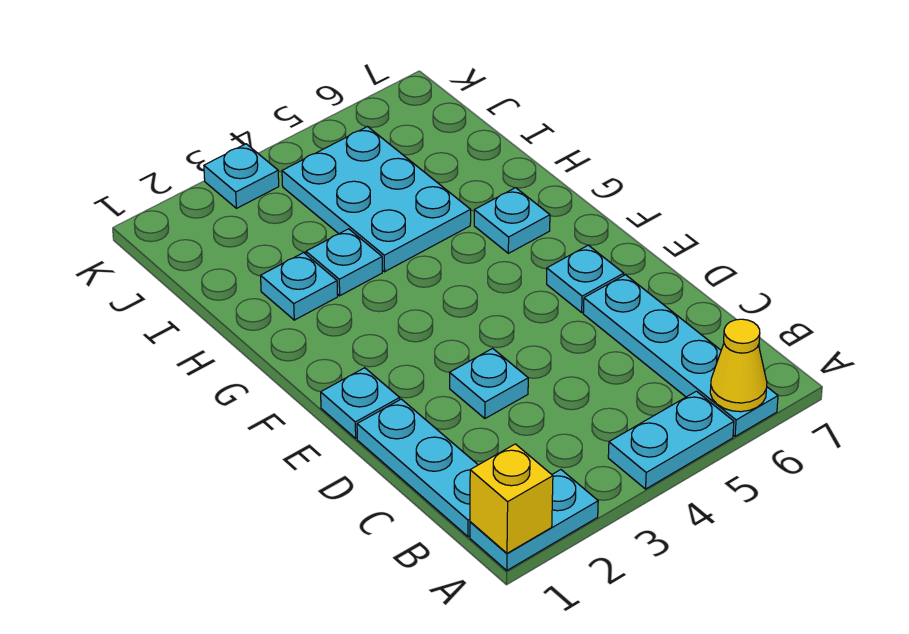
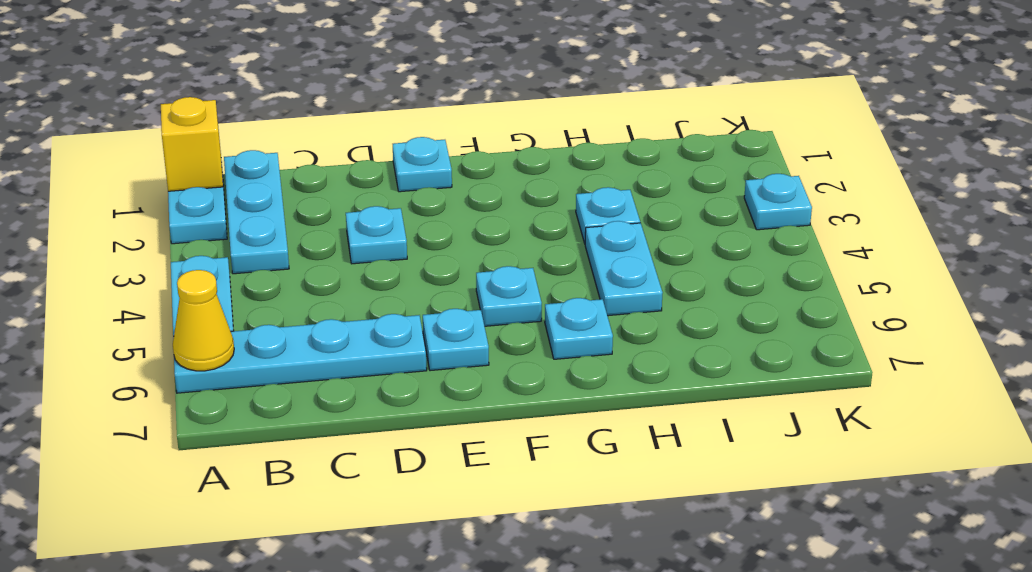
cyan 1x3 plate [357,399,478,537] -> cyan 1x3 plate turned to [224,150,289,274]
cyan 1x1 plate [261,253,338,320] -> cyan 1x1 plate moved to [476,266,542,326]
cyan 2x3 plate [282,127,471,272] -> cyan 1x2 plate [585,221,663,316]

